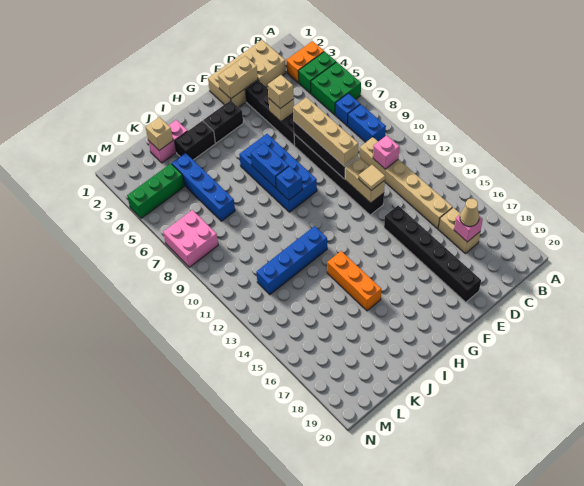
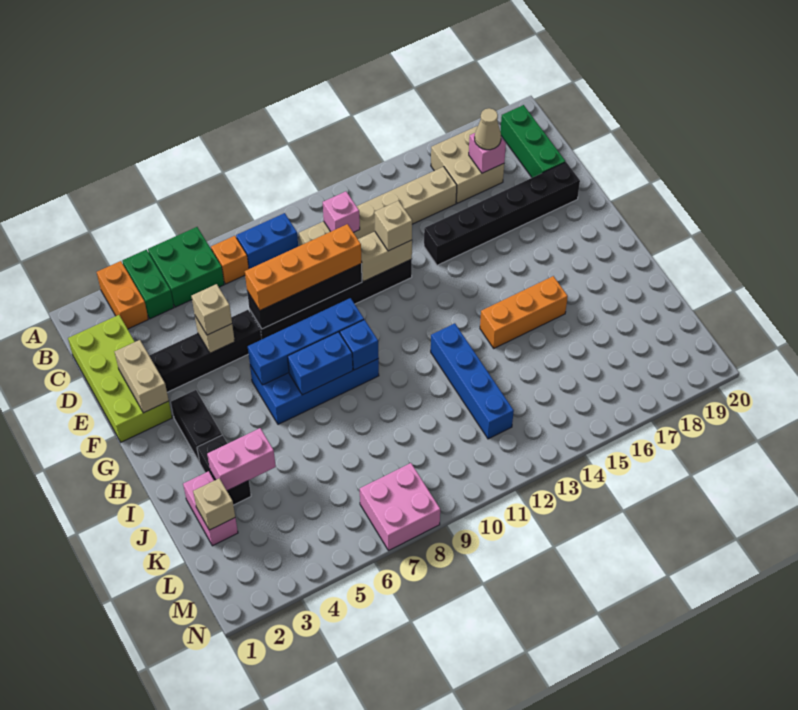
blue 1x1 brick [335,93,360,126] -> orange 1x1 brick [211,236,249,284]
tan 2x4 brick [208,40,286,107] -> lime 2x4 brick [68,315,172,442]
tan 1x2 brick [439,208,480,253] -> tan 2x2 brick [431,126,504,203]
tan 1x4 brick [293,97,358,166] -> orange 1x4 brick [245,224,362,310]
tan 1x1 tile [358,165,385,190] -> tan 1x1 brick [374,201,412,251]
none -> pink 1x2 brick [207,428,276,491]
blue 1x4 brick [172,153,235,221] -> blue 1x4 brick moved to [248,298,364,385]
green 1x3 brick [127,164,184,218] -> green 1x3 brick moved to [500,105,565,178]

